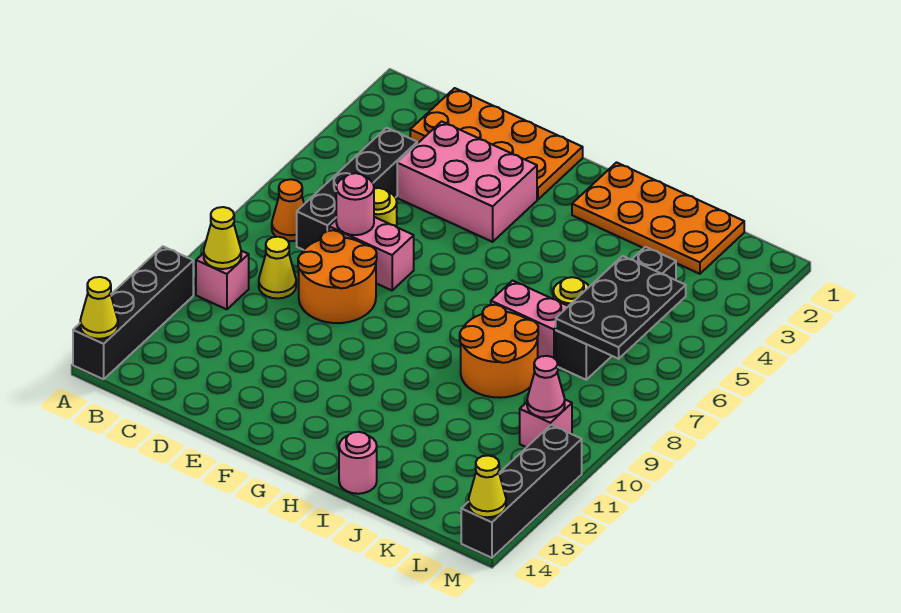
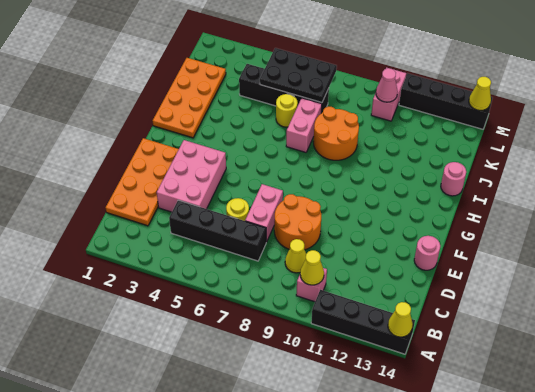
orange 1x1 cone [272,179,304,241] -> none
pink 1x1 round brick [336,173,374,235] -> pink 1x1 round brick moved to [414,236,440,270]
pink 1x1 brick [520,400,572,447] -> pink 1x2 brick [371,68,406,121]

